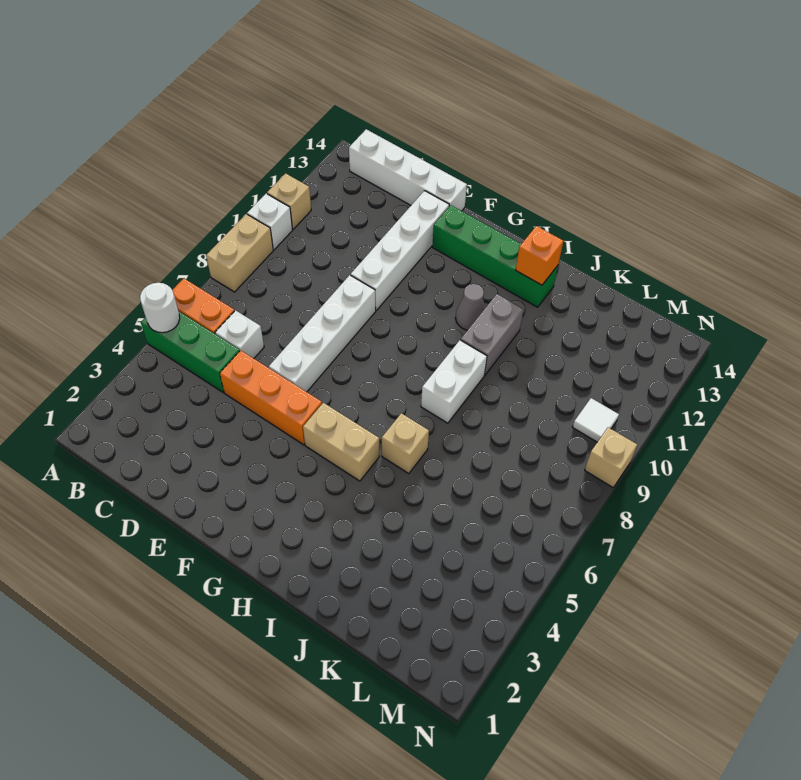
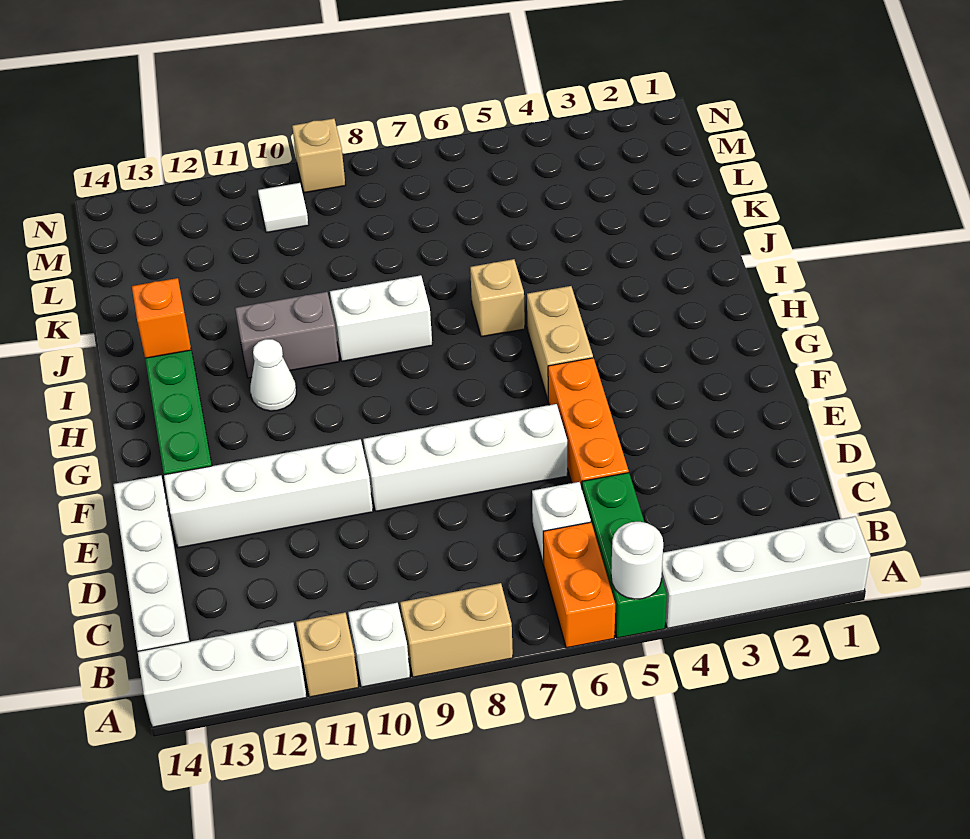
none -> white 1x4 brick [662,516,870,628]
none -> white 1x3 brick [138,622,307,727]
grey 1x1 cone [456,284,485,330] -> white 1x1 cone [250,339,296,411]

